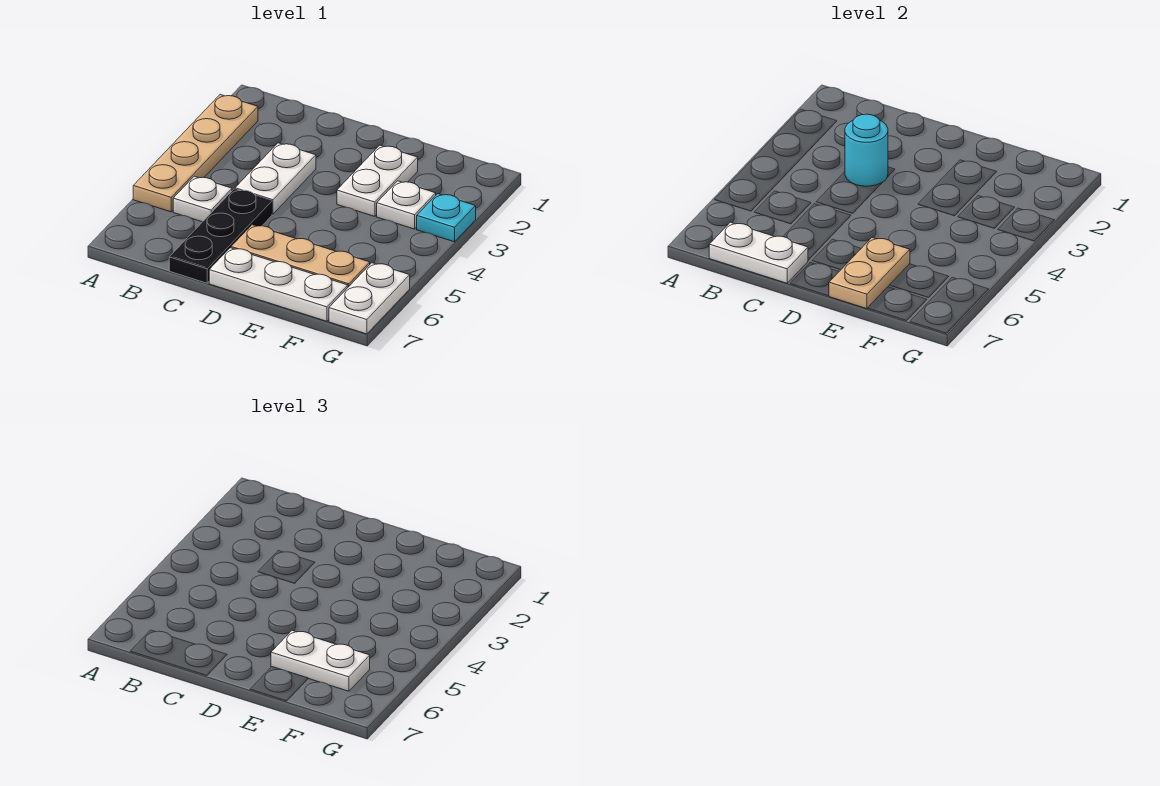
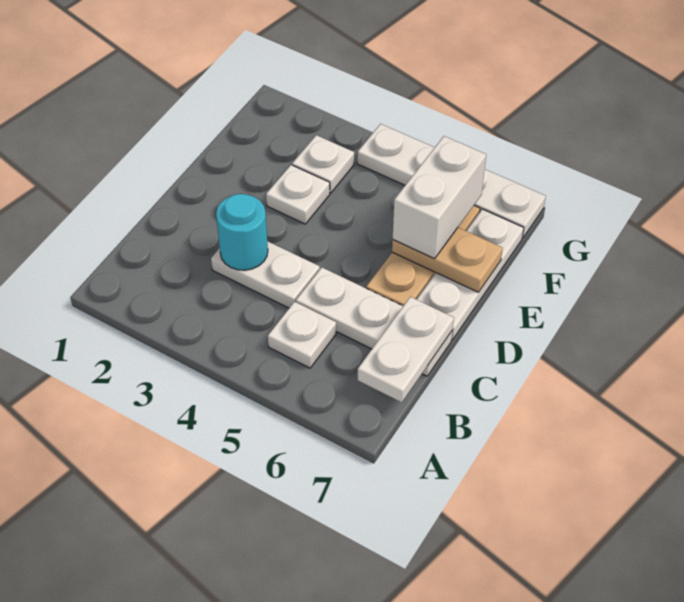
tan 1x4 plate [133,95,258,212] -> none
black 1x3 plate [169,189,272,283] -> white 1x3 plate [296,267,453,376]
white 1x2 plate [337,145,418,216] -> white 1x1 plate [266,165,330,224]
white 1x2 plate [271,630,370,691] -> white 1x2 brick [393,136,486,259]
cyan 1x1 plate [417,194,476,242] -> none
white 1x2 plate [329,263,410,334] -> white 1x4 plate [357,124,546,238]

